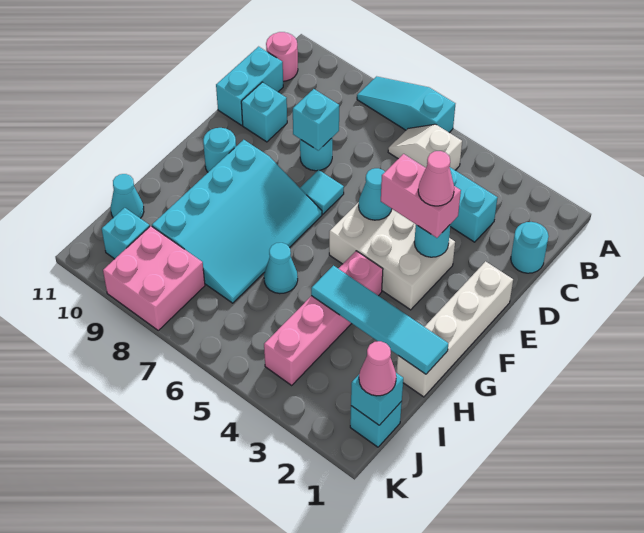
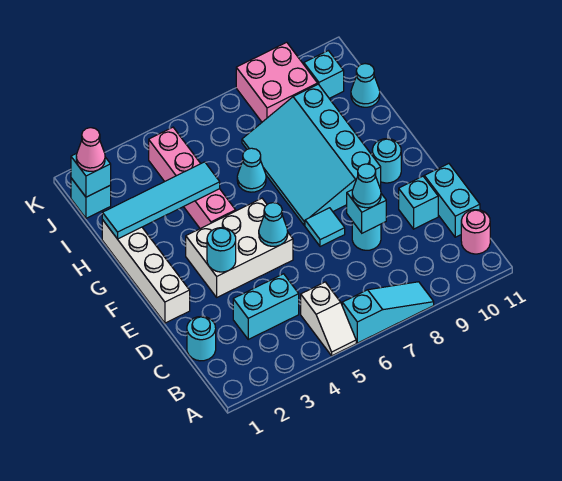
white 1x2 slope [388,124,462,170] -> white 1x2 slope turned to [301,282,356,356]
none -> cyan 1x1 cone [352,164,381,208]
pink 1x2 brick [381,154,461,238] -> none
pink 1x1 cone [418,151,454,206] -> none

